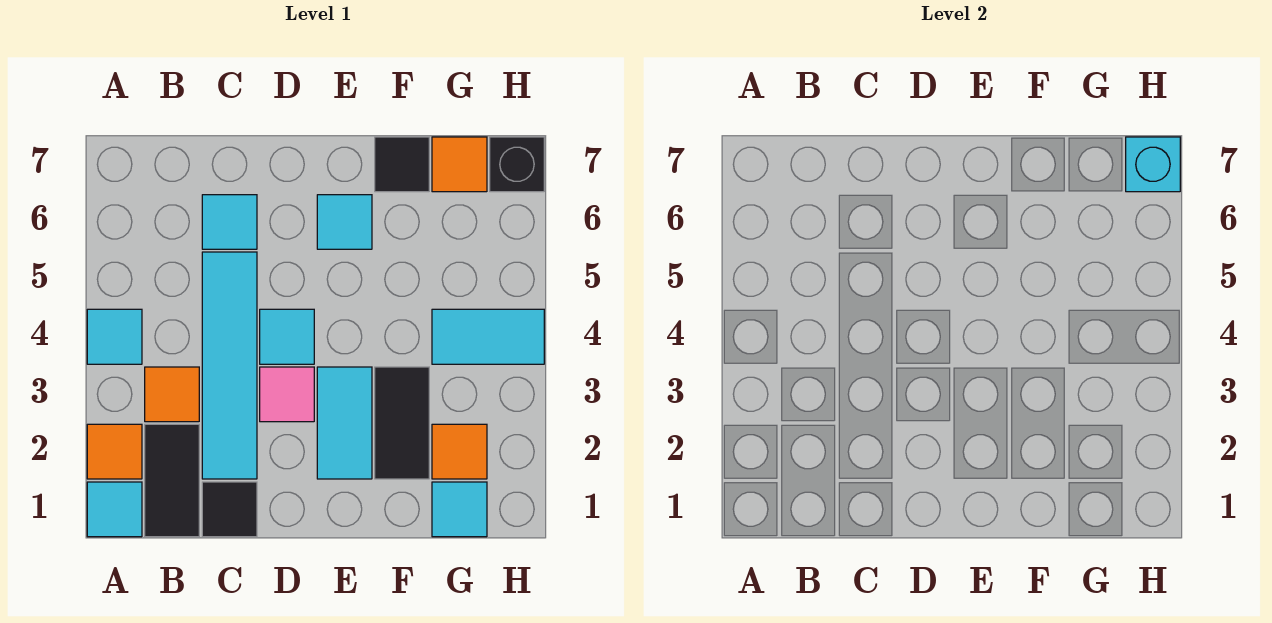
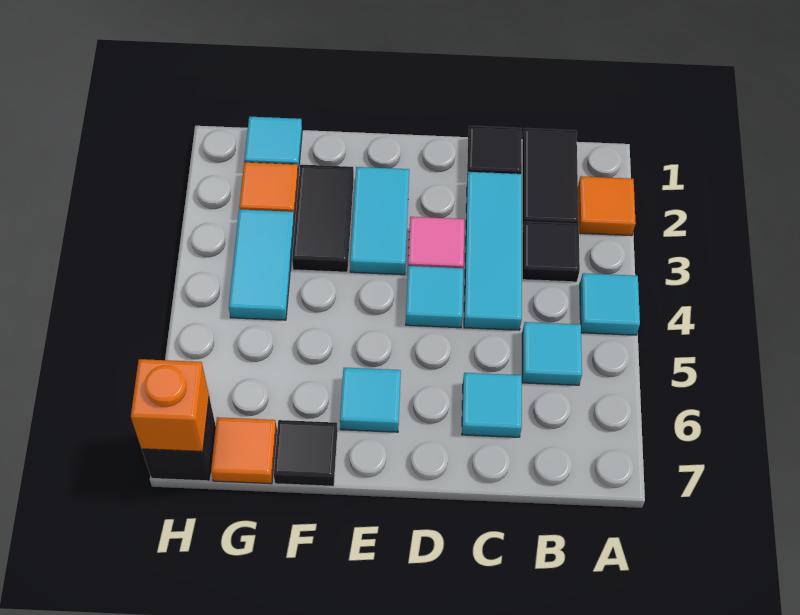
cyan 1x1 tile [87,482,142,537] -> cyan 1x1 tile moved to [522,322,582,385]
orange 1x1 tile [145,367,199,422] -> black 1x1 tile [522,222,580,282]
cyan 1x4 tile [202,252,257,479] -> cyan 1x3 tile [464,172,522,330]
cyan 1x2 tile [432,309,544,364] -> cyan 1x2 tile turned to [229,209,294,320]
cyan 1x1 brick [1126,137,1180,192] -> orange 1x1 brick [131,359,209,451]

